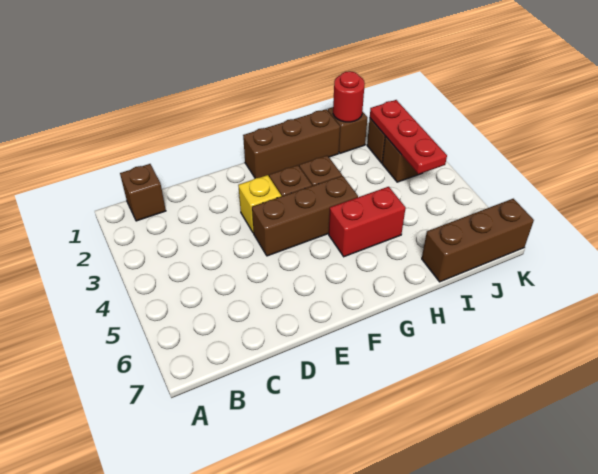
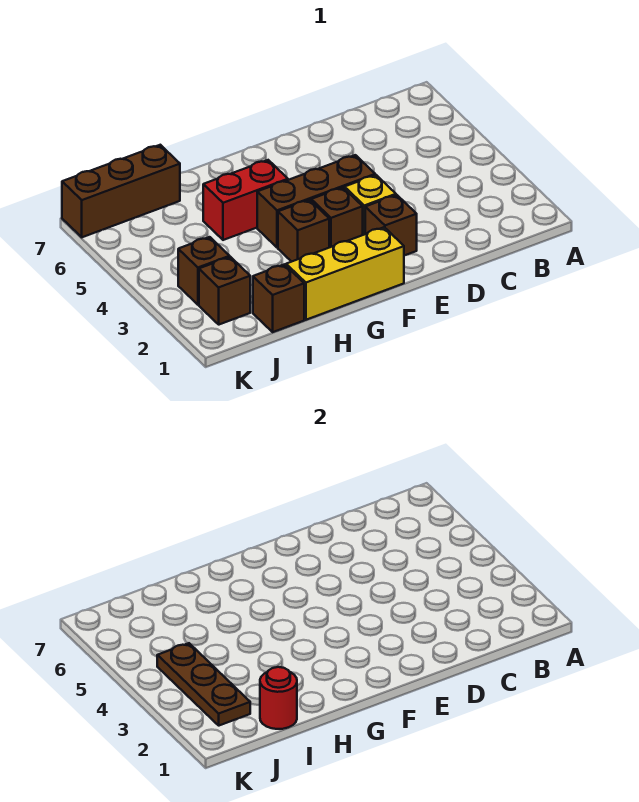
brown 1x1 brick [120,164,166,221] -> brown 1x1 brick moved to [365,195,417,256]
brown 1x3 brick [243,109,340,178] -> yellow 1x3 brick [286,227,404,320]
red 1x3 plate [370,100,447,174] -> brown 1x3 plate [157,643,250,726]

